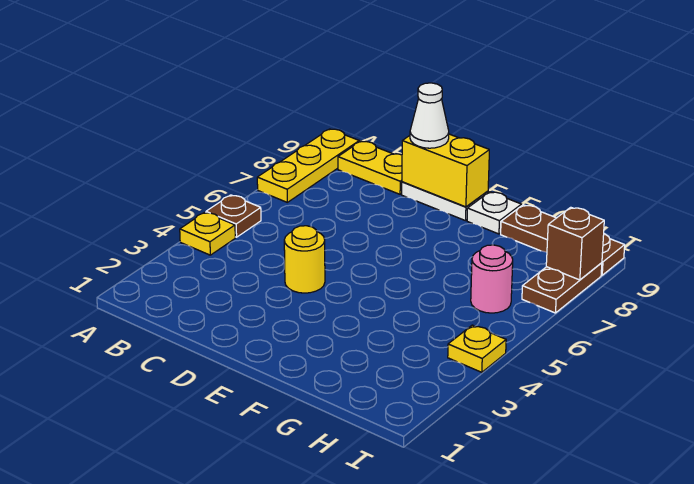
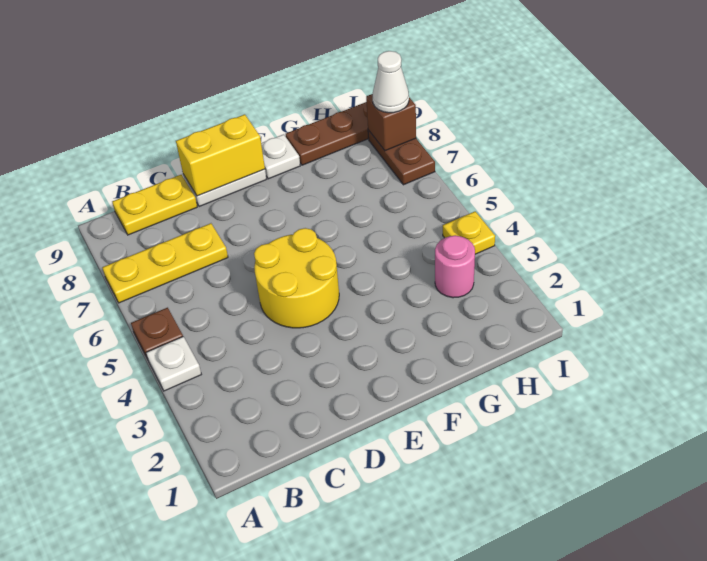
yellow 1x1 plate [180,212,235,255] -> white 1x1 plate [146,337,201,391]
yellow 1x3 plate [257,129,359,202] -> yellow 1x3 plate turned to [102,223,228,303]
yellow 1x1 round brick [284,226,325,293] -> yellow 2x2 round brick [254,228,339,328]
white 1x1 cone [410,83,449,148] -> white 1x1 cone moved to [373,51,409,113]
pink 1x1 round brick [471,245,513,313] -> pink 1x1 round brick moved to [435,235,475,298]

